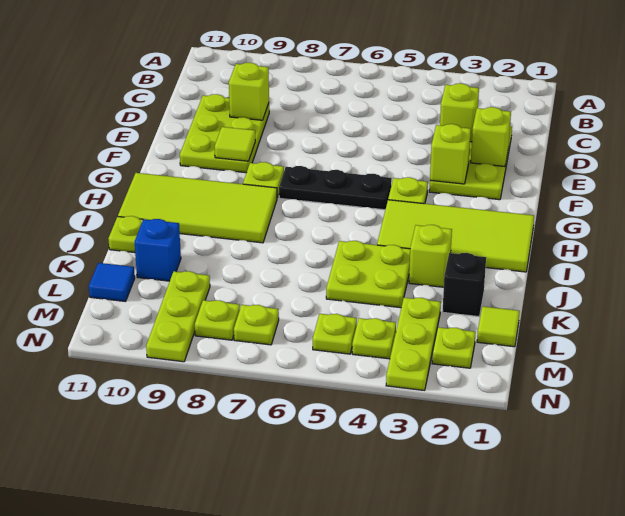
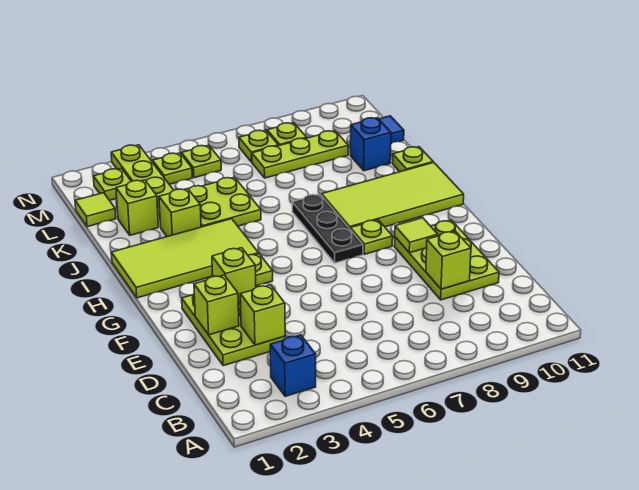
none -> blue 1x1 brick [270,335,316,396]
black 1x3 plate [279,166,392,210] -> black 1x3 plate turned to [292,194,363,263]
black 1x1 brick [442,253,486,317] -> lime 1x1 brick [116,180,158,235]
lime 1x3 plate [146,271,210,362] -> lime 1x3 plate turned to [252,131,348,178]

